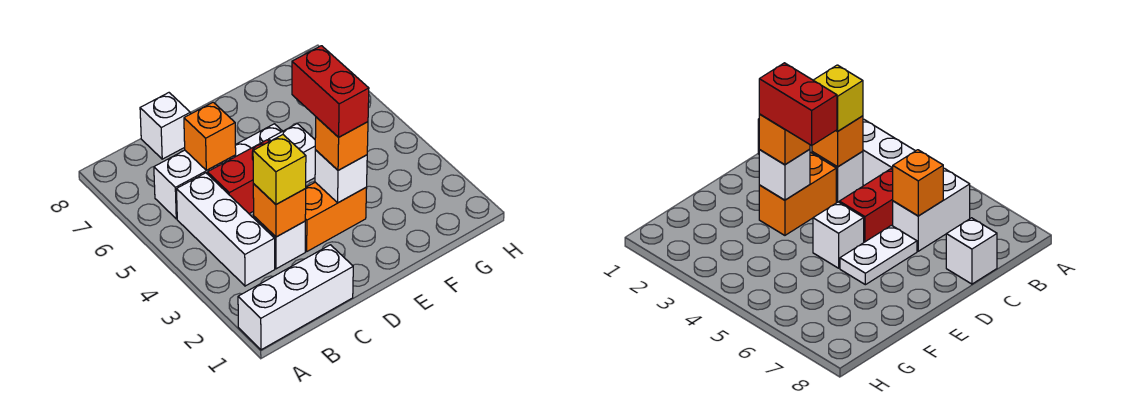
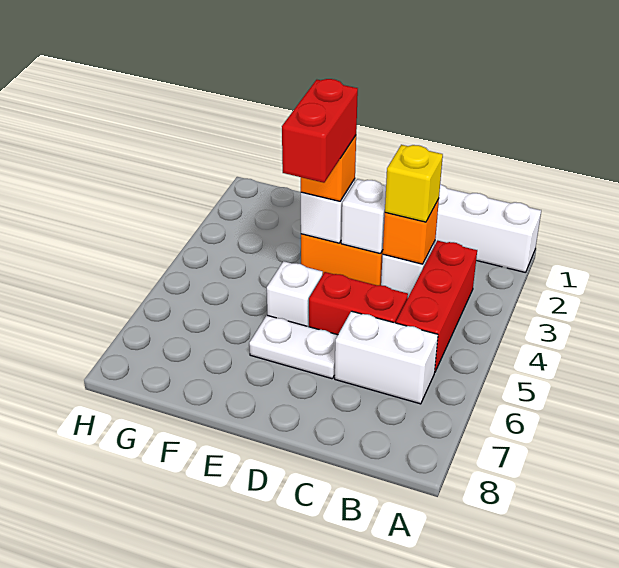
white 1x3 brick [176,173,275,286] -> red 1x3 brick [396,241,477,372]
orange 1x1 brick [184,102,236,170] -> none
white 1x1 brick [140,93,190,159] -> white 1x1 brick moved to [341,179,386,254]

